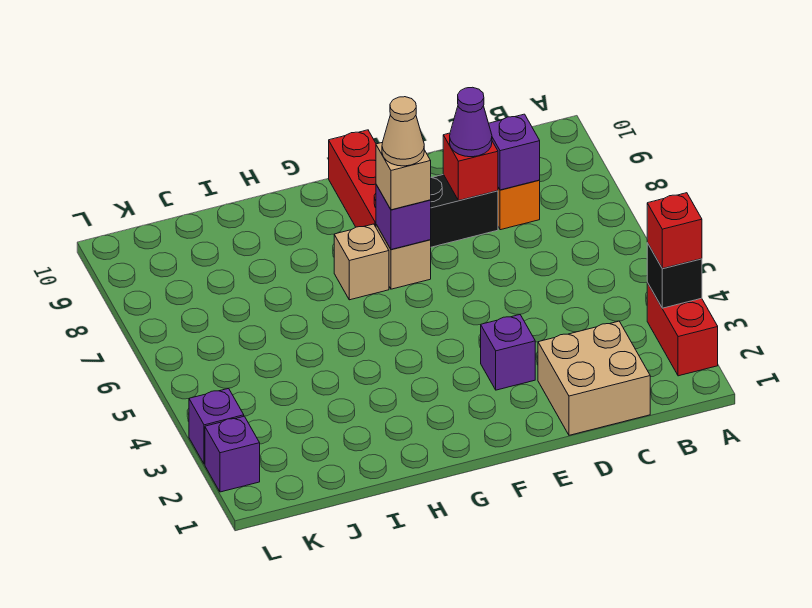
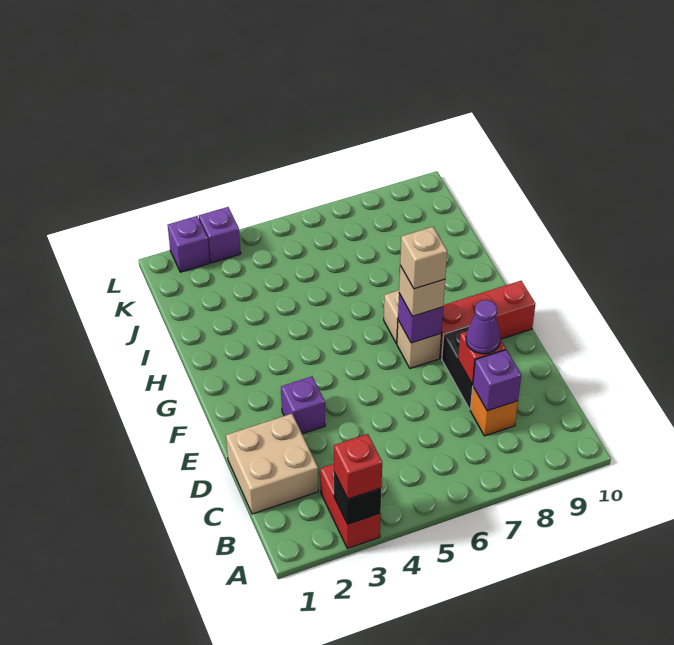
red 1x2 brick [647,282,718,376] -> red 1x2 brick turned to [320,464,381,548]
tan 1x1 cone [382,97,424,166] -> tan 1x1 brick [400,227,447,289]

